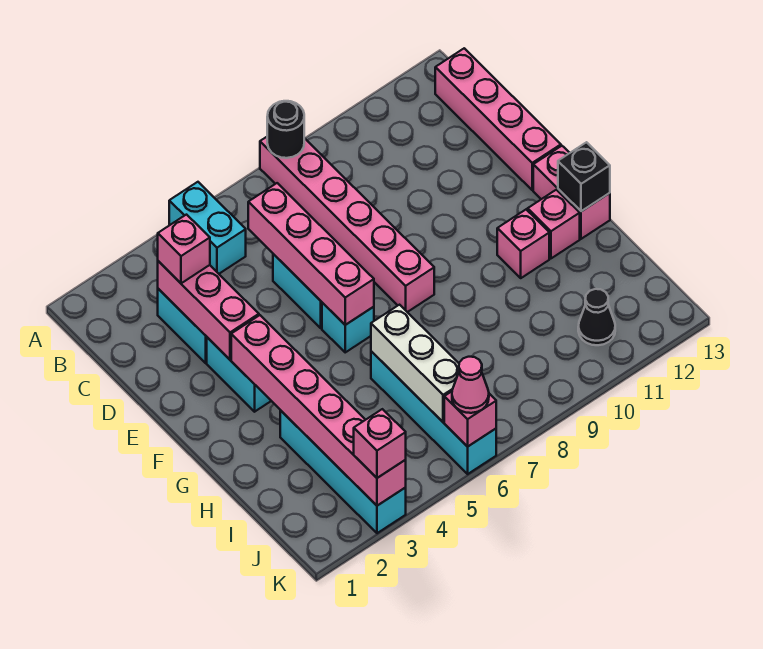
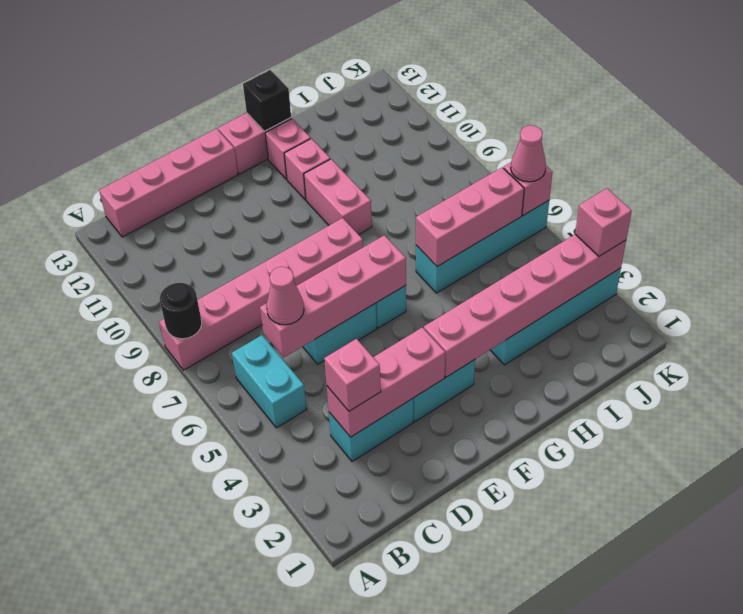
cyan 1x2 brick [169,182,246,274] -> cyan 1x2 brick turned to [232,335,307,428]
none -> pink 1x1 cone [266,267,304,325]
none -> pink 1x2 brick [304,159,372,235]
white 1x3 brick [371,305,459,422] -> pink 1x3 brick [416,168,524,267]
black 1x1 cone [578,289,615,345] -> none

